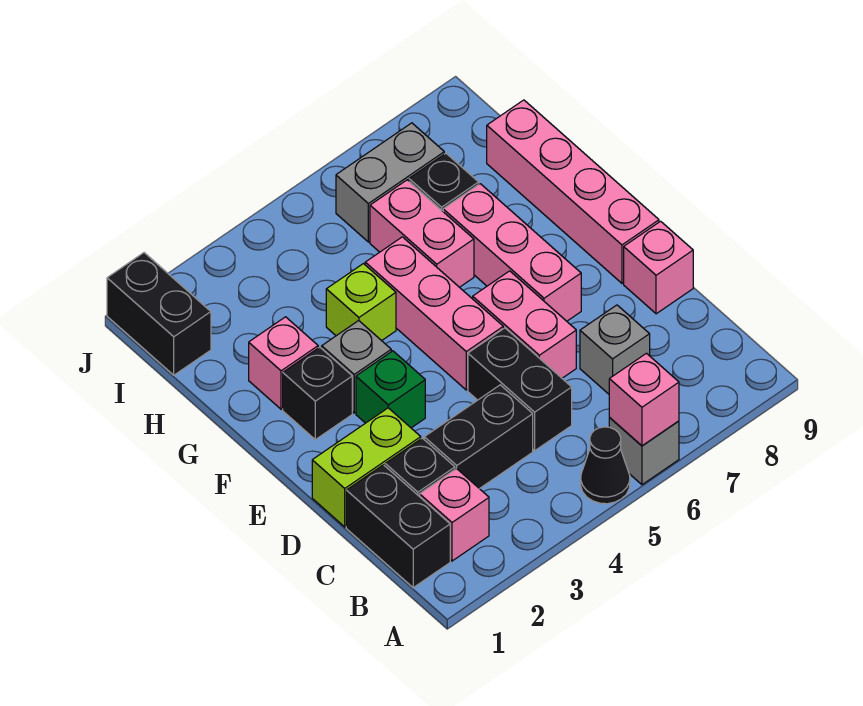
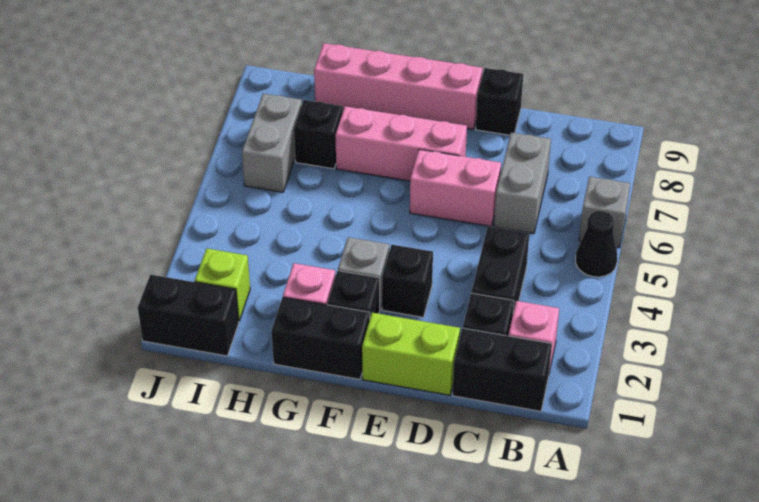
pink 1x1 brick [609,353,679,446] -> none
black 1x2 brick [468,328,572,450] -> black 1x2 brick moved to [272,297,370,379]
grey 1x1 brick [580,305,650,394] -> grey 1x2 brick [494,133,551,234]
lime 1x2 brick [312,408,421,527] -> lime 1x2 brick turned to [362,313,460,395]
pink 1x1 brick [624,221,693,314] -> black 1x1 brick [475,68,523,135]
green 1x1 brick [356,351,425,428] -> black 1x1 brick [382,245,433,317]
pink 1x3 brick [365,237,503,390] -> none
lime 1x1 brick [326,264,396,341] -> lime 1x1 brick moved to [195,248,250,321]
pink 1x2 brick [370,180,474,287] -> none

